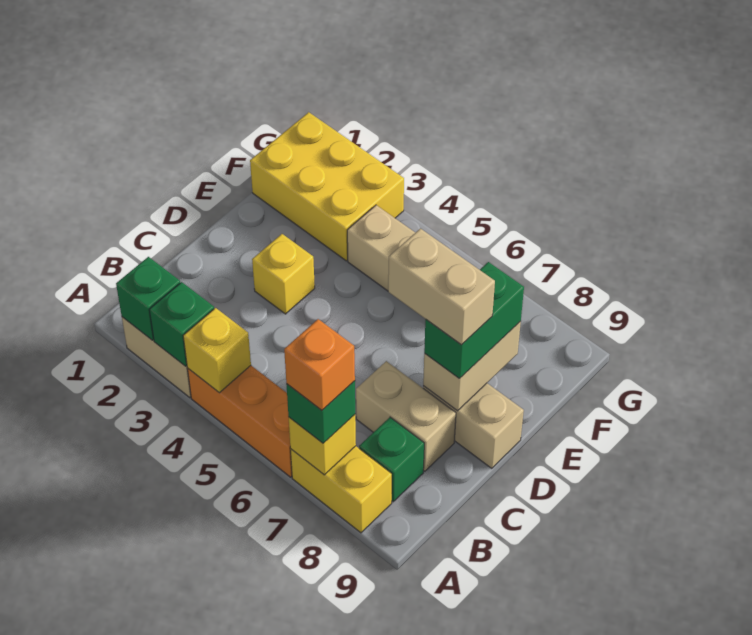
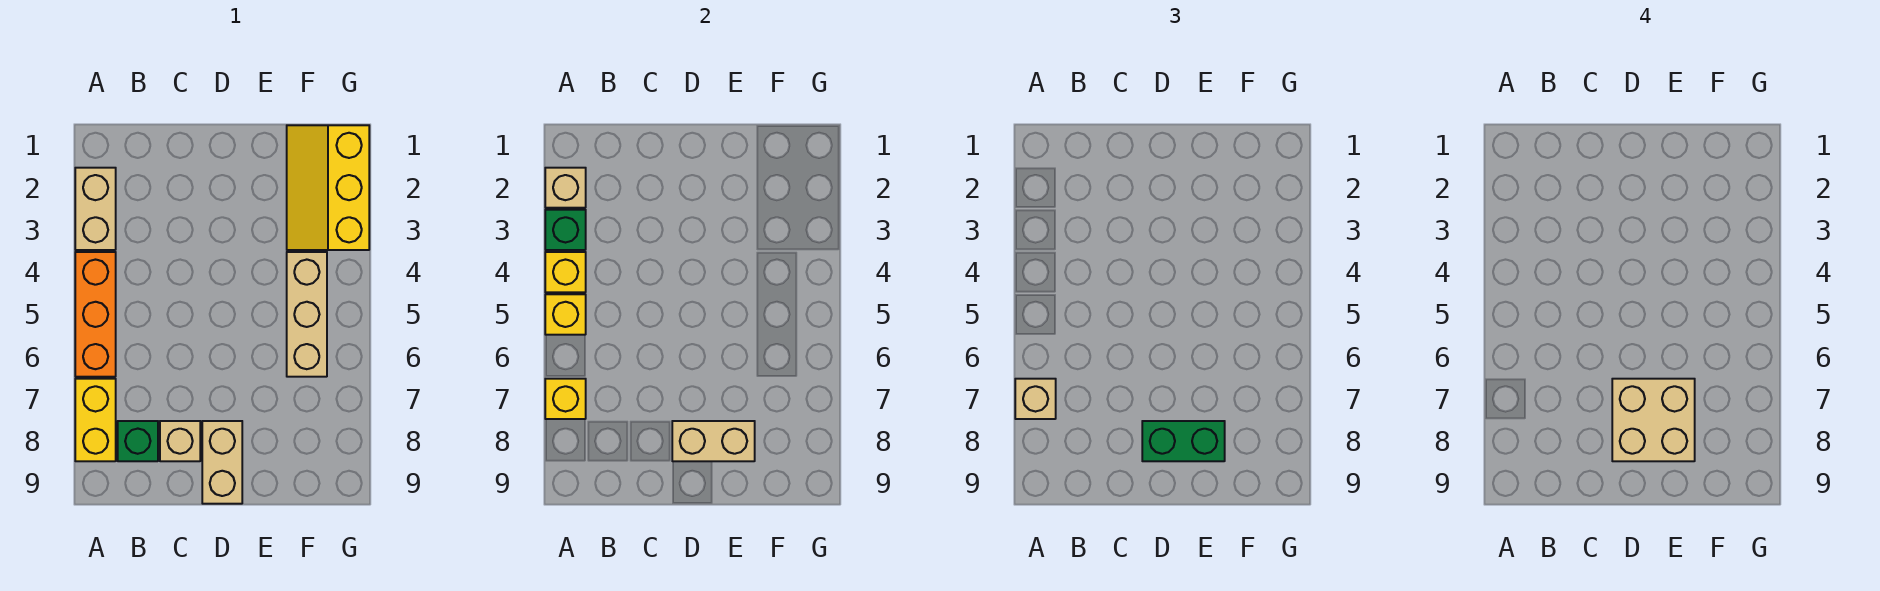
green 1x1 brick [116,257,180,340] -> tan 1x1 brick [545,168,586,208]
green 1x1 brick [286,381,355,443] -> tan 1x1 brick [1015,379,1056,419]
orange 1x1 brick [284,319,355,410] -> none
tan 1x2 brick [356,361,456,471] -> tan 1x1 brick [160,421,200,461]
yellow 1x1 brick [252,234,315,314] -> yellow 1x1 brick moved to [545,294,586,335]
tan 1x2 brick [388,229,495,345] -> tan 2x2 brick [1612,379,1695,461]
yellow 2x3 brick [250,112,404,261] -> yellow 2x3 slope [287,125,369,250]

